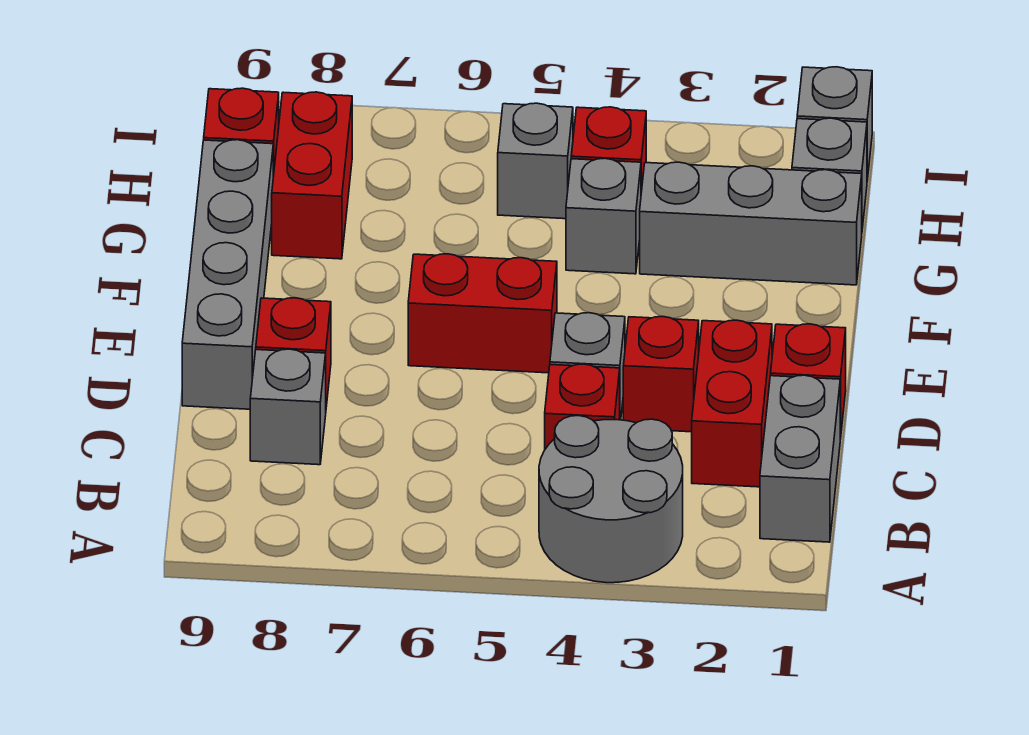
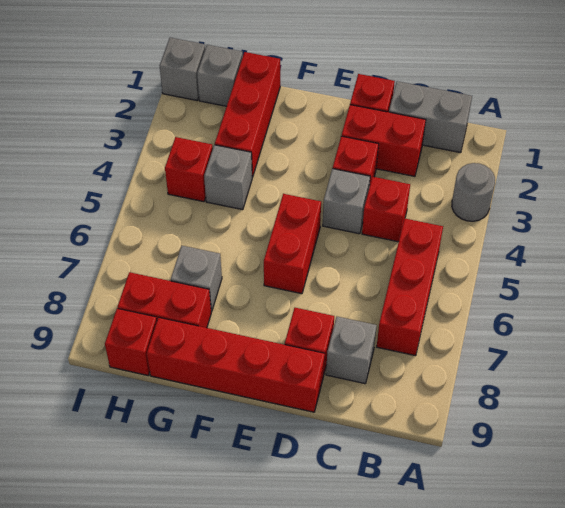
grey 2x2 round brick [539,416,683,583] -> grey 1x1 round brick [452,163,495,221]
none -> red 1x3 brick [377,219,443,356]
grey 1x4 brick [182,140,273,409] -> red 1x4 brick [147,317,325,412]
grey 1x3 brick [640,162,862,285] -> red 1x3 brick [215,52,280,177]
grey 1x1 brick [498,103,573,219] -> grey 1x1 brick moved to [171,246,222,312]

